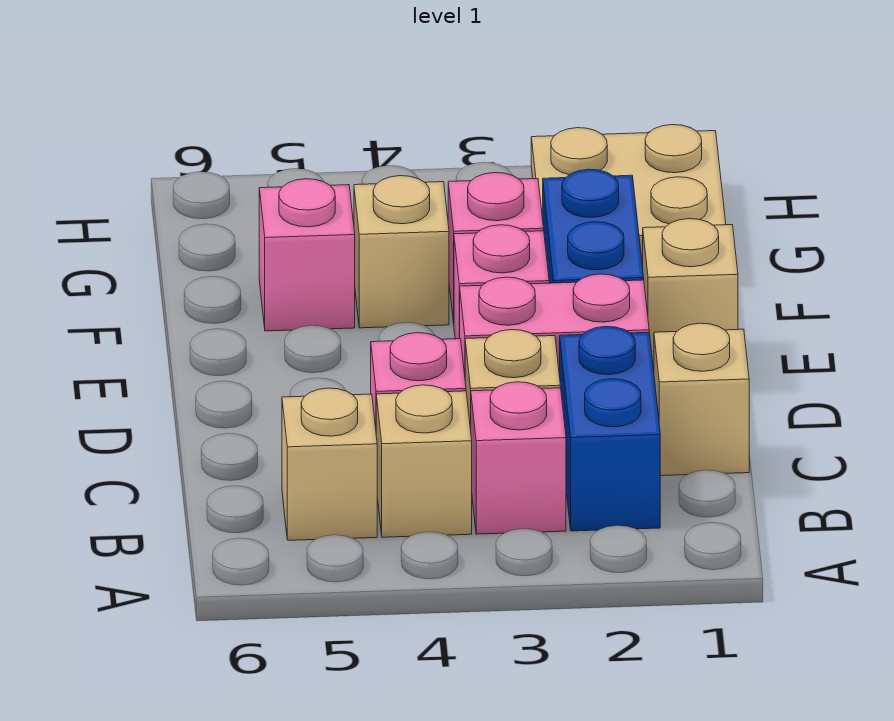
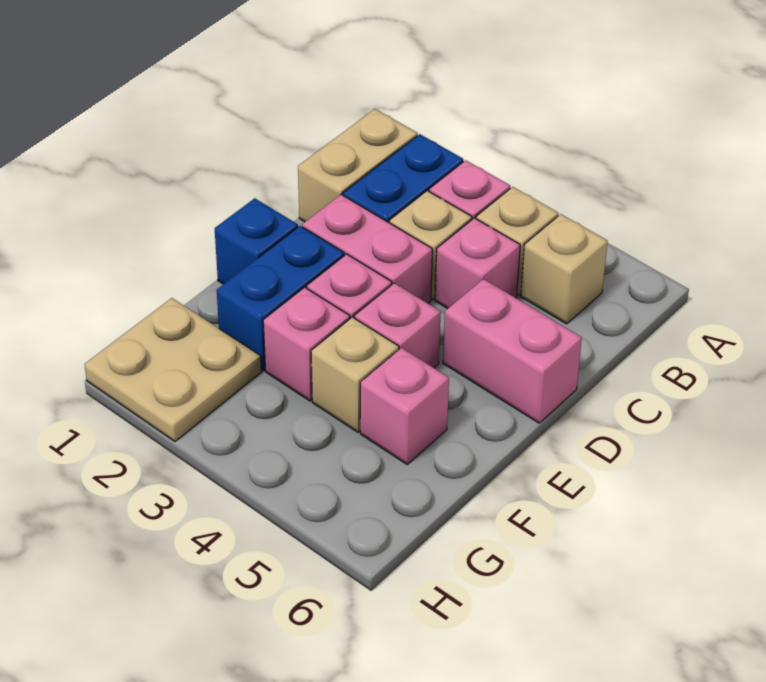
tan 1x1 brick [654,323,749,476] -> tan 1x2 brick [298,109,418,222]
none -> pink 1x2 brick [443,279,582,423]
tan 1x1 brick [643,219,738,370] -> blue 1x1 brick [215,198,298,284]
none -> pink 1x1 brick [354,283,441,368]

